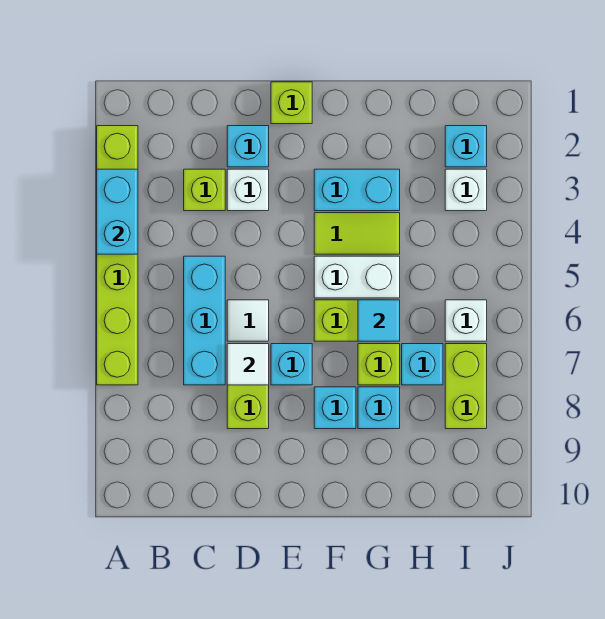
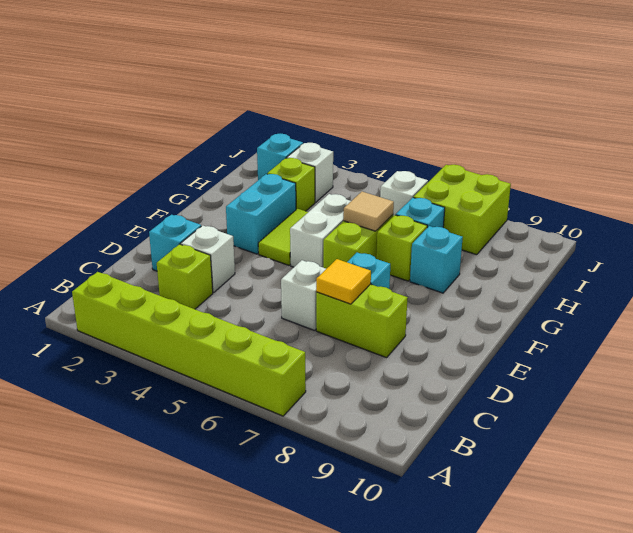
cyan 1x2 brick [97,169,138,254] -> none
cyan 1x3 brick [184,256,225,385] -> none
white 1x1 tile [227,300,269,341] -> white 1x1 brick [281,260,326,330]
white 1x1 tile [227,344,269,385] -> yellow 1x1 tile [316,259,371,304]
lime 1x1 brick [271,82,312,124] -> lime 1x1 brick moved to [267,158,315,211]
cyan 1x1 brick [314,387,356,429] -> none
cyan 1x1 tile [358,300,400,341] -> tan 1x1 tile [343,192,394,231]
lime 1x2 brick [445,344,487,429] -> lime 2x2 brick [413,165,511,255]

